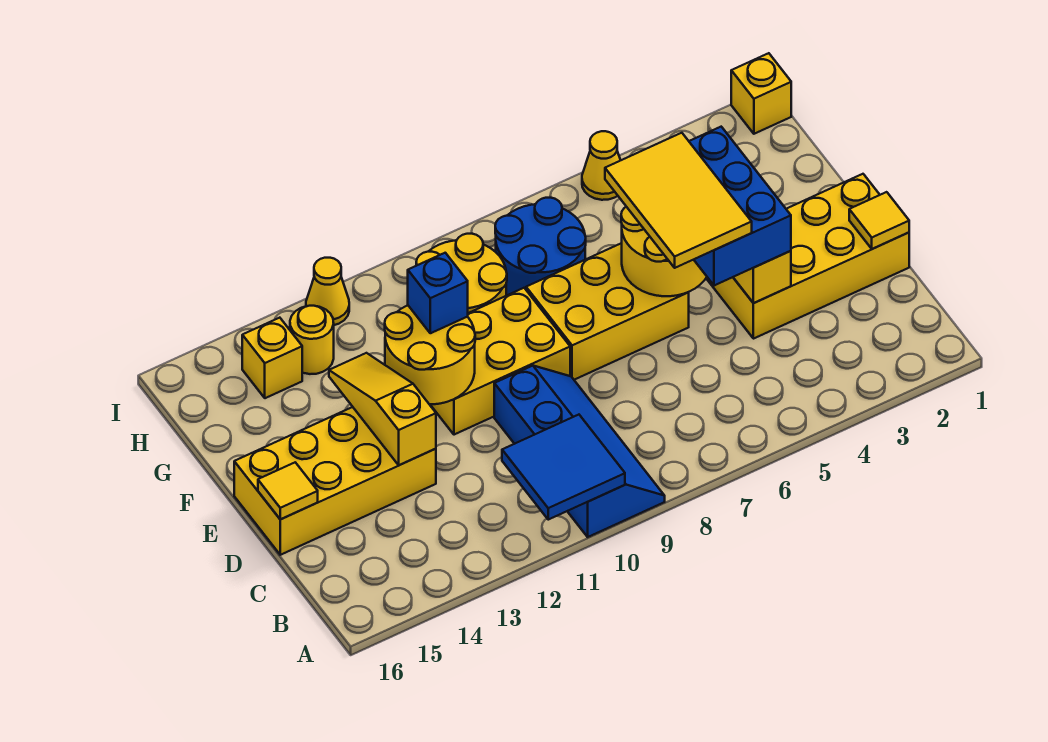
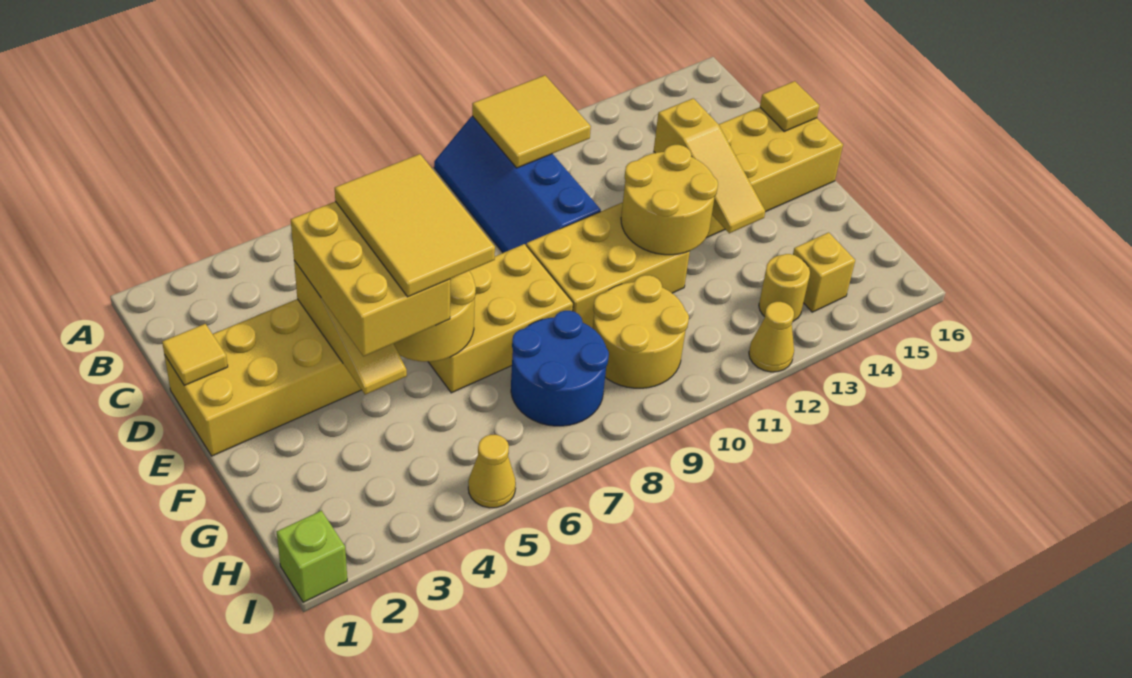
blue 2x2 tile [502,415,625,520] -> yellow 2x2 tile [472,75,591,168]
blue 2x3 brick [689,127,791,286] -> yellow 2x3 brick [291,201,450,356]
blue 1x1 brick [408,253,468,333] -> none
yellow 1x1 brick [731,53,791,134] -> lime 1x1 brick [277,511,347,602]

